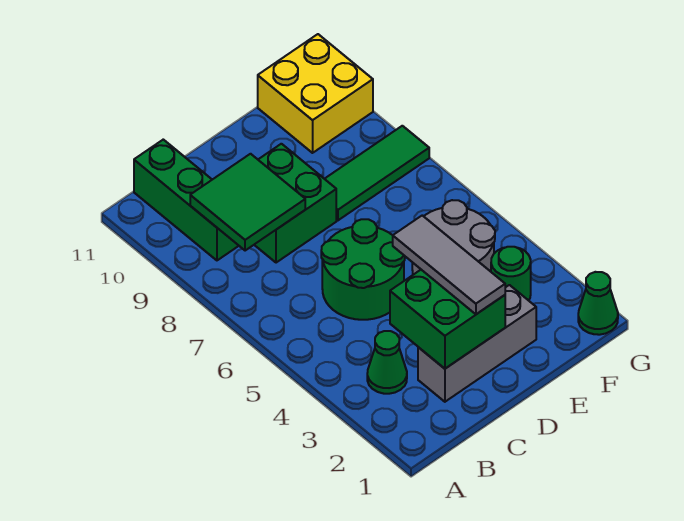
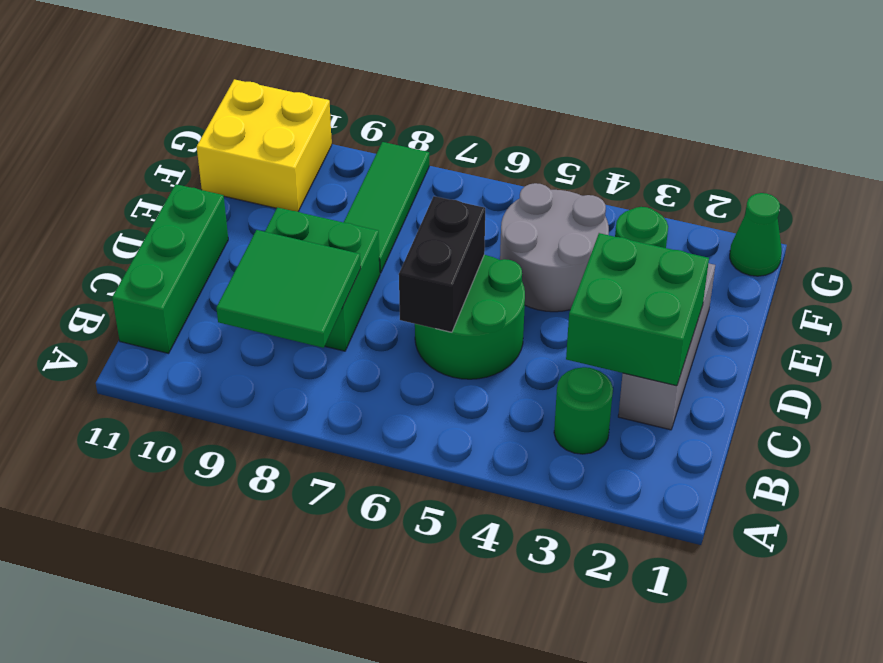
green 1x1 cone [367,331,407,394] -> green 1x1 round brick [554,367,613,454]
green 1x3 brick [134,140,239,260] -> green 1x3 brick turned to [112,184,228,353]
none -> black 1x2 brick [399,196,485,332]
grey 1x3 tile [393,215,505,314] -> none

